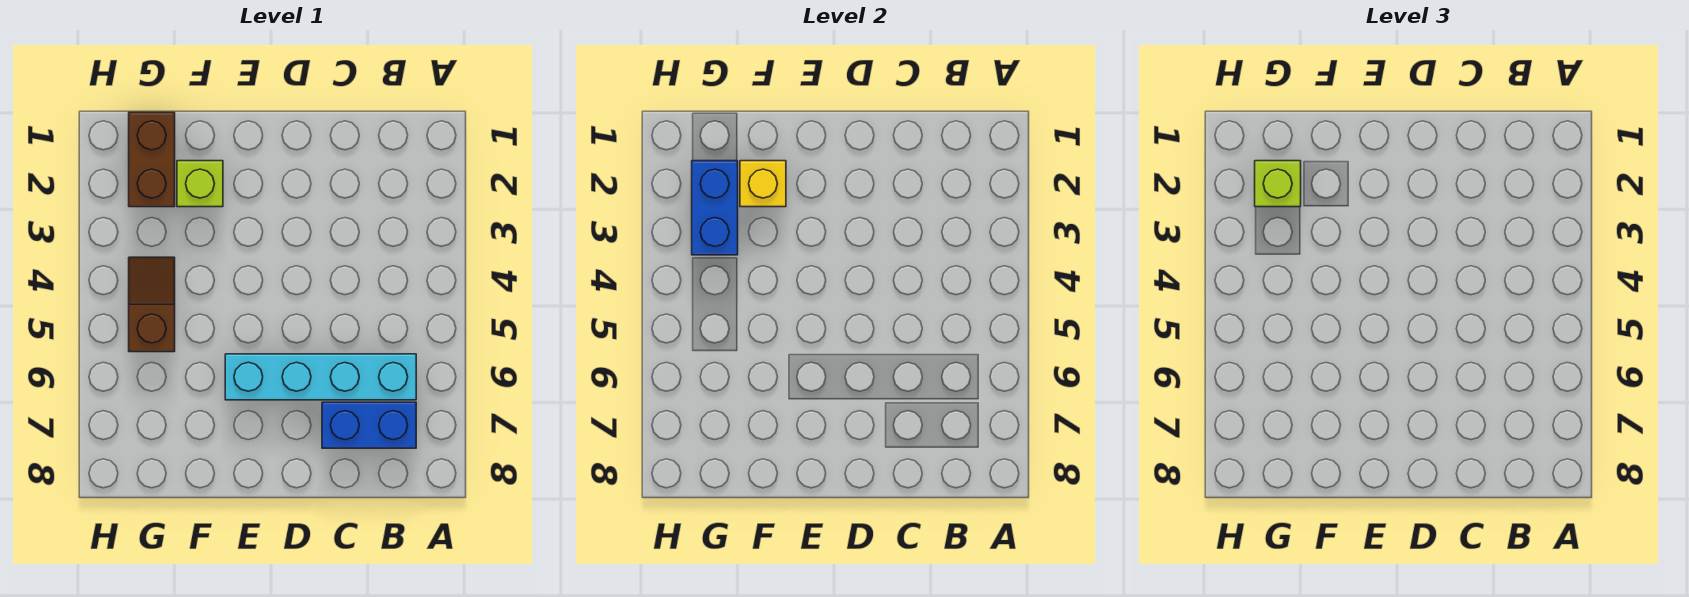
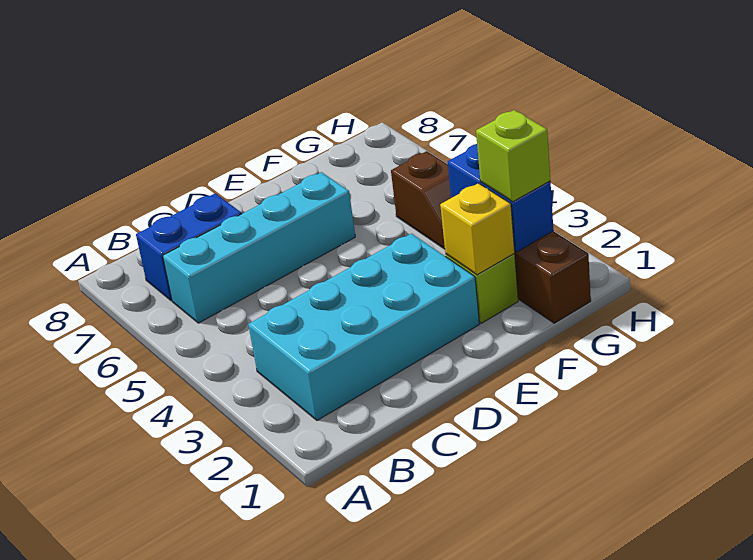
none -> cyan 2x4 brick [248,234,479,420]

